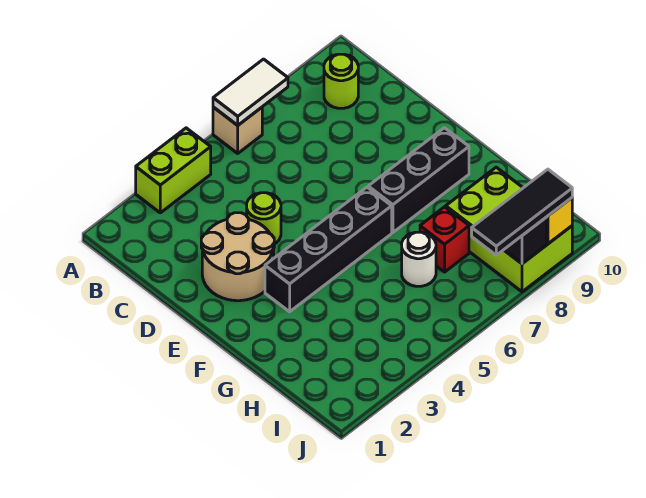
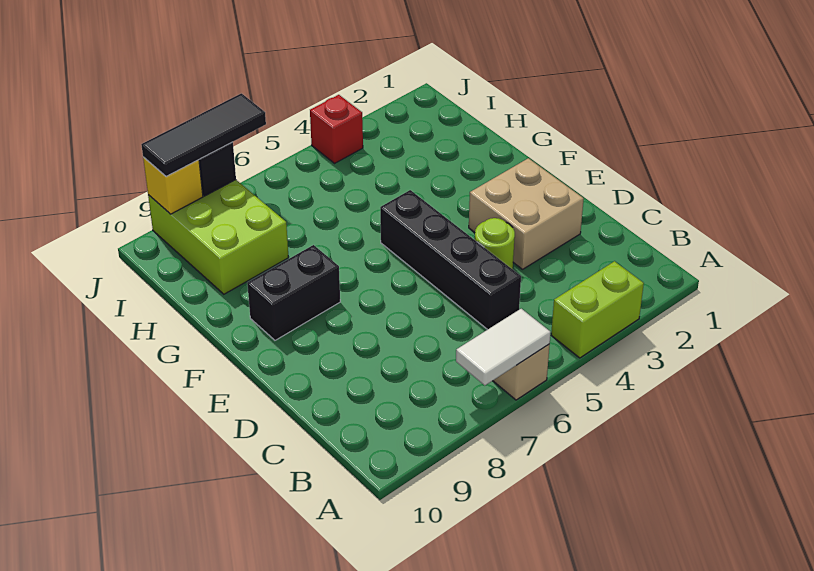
lime 1x1 round brick [324,54,358,108] -> none
tan 2x2 round brick [201,213,274,301] -> tan 2x2 brick [469,158,584,269]
black 1x4 brick [265,187,392,312] -> black 1x4 brick turned to [380,190,521,330]
black 1x3 brick [368,128,469,233] -> black 1x2 brick [247,245,340,340]
white 1x1 round brick [402,232,436,286] -> none
red 1x1 brick [420,207,469,272] -> red 1x1 brick moved to [310,95,363,163]

